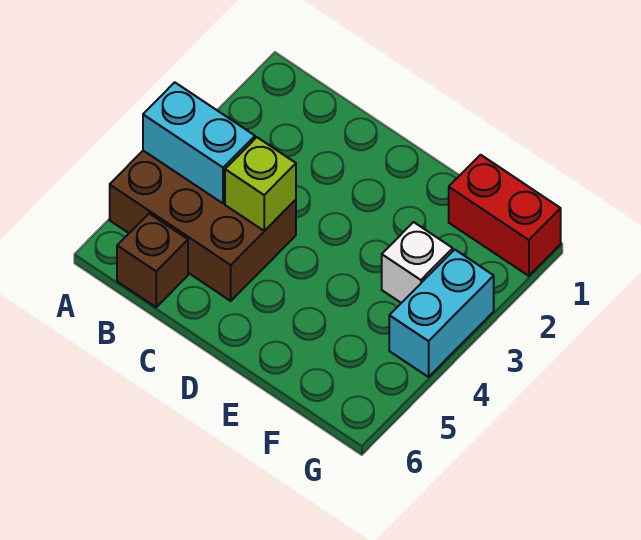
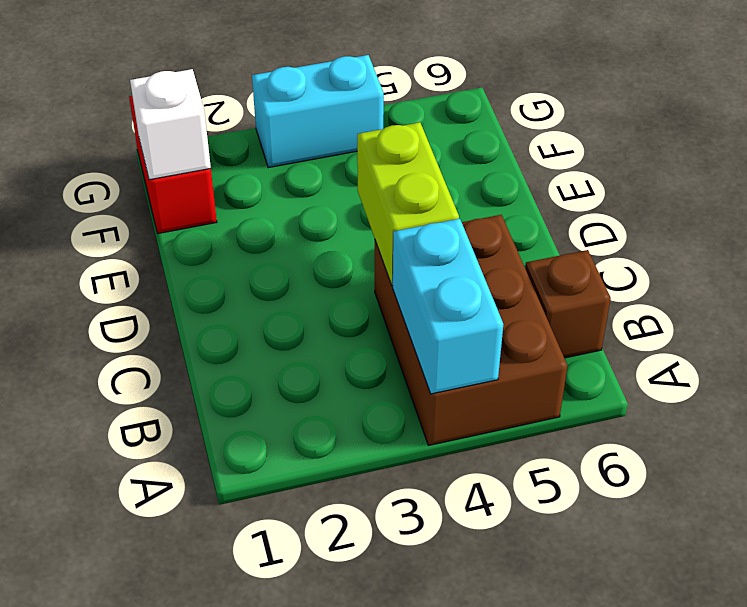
lime 1x1 brick [225,137,296,231] -> lime 1x2 brick [357,122,459,286]
white 1x1 brick [382,222,453,303] -> white 1x1 brick moved to [130,69,211,180]

